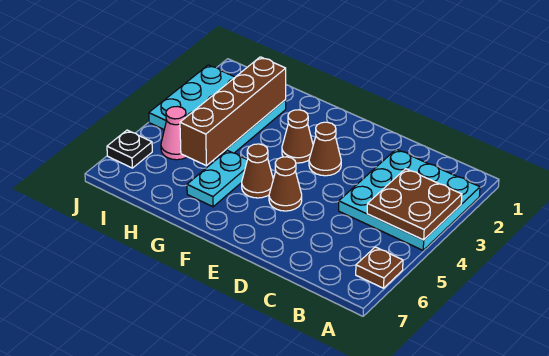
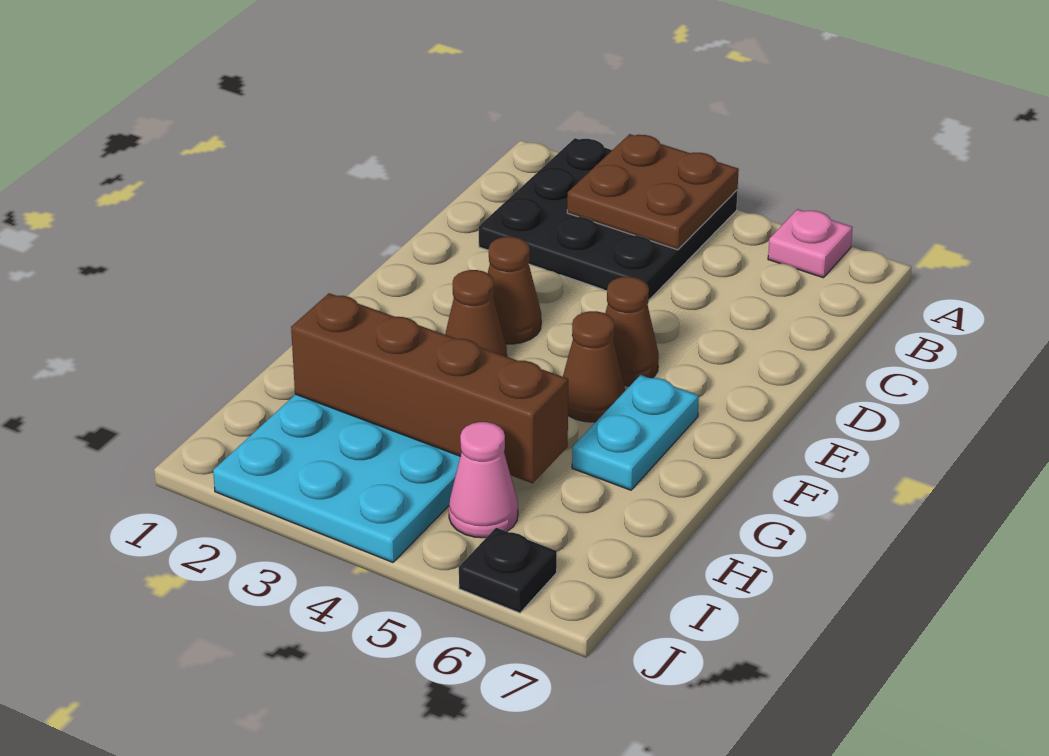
cyan 3x3 plate [339,149,480,250] -> black 3x3 plate [479,138,738,300]
brown 1x1 plate [356,247,403,288] -> pink 1x1 plate [768,209,853,278]
cyan 1x2 plate [187,150,247,207] -> cyan 1x2 plate turned to [572,375,699,490]

